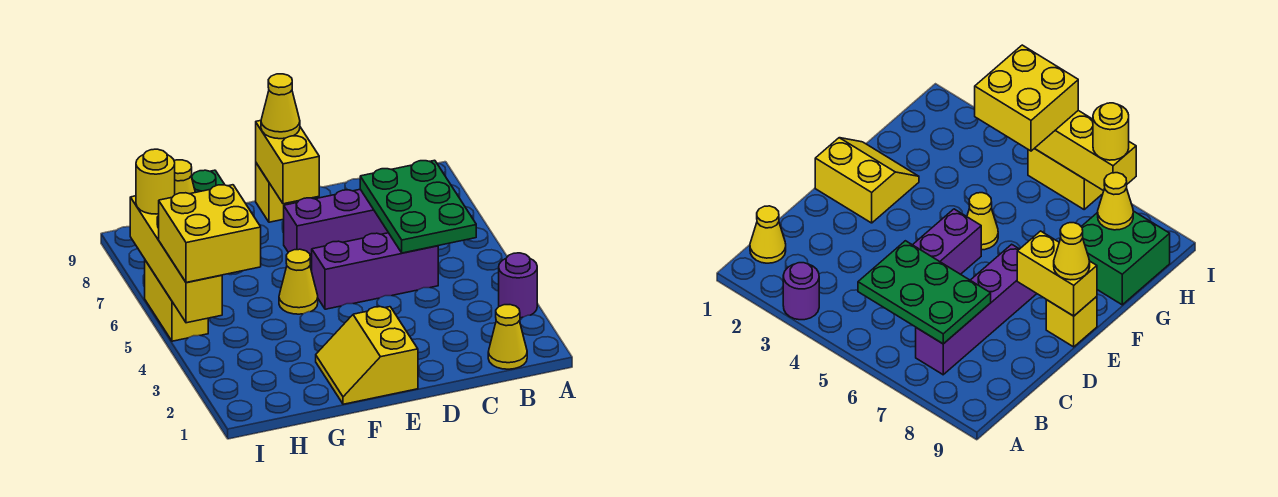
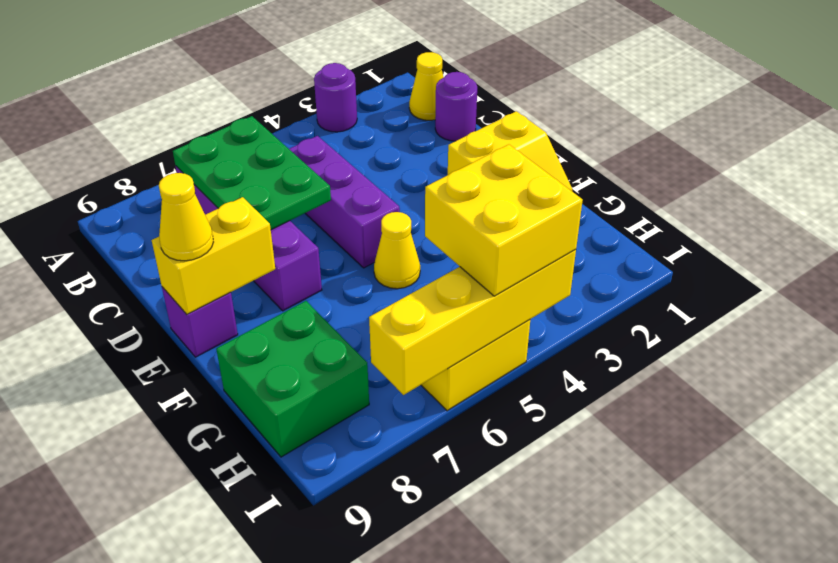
green 2x3 plate [360,160,476,253] -> green 2x3 plate turned to [173,116,331,230]
none -> purple 1x1 round brick [435,72,477,141]
yellow 1x1 brick [256,163,298,222] -> purple 1x1 brick [162,287,238,357]
yellow 1x1 cone [174,160,195,195] -> none
yellow 1x1 round brick [136,149,175,214] -> none

